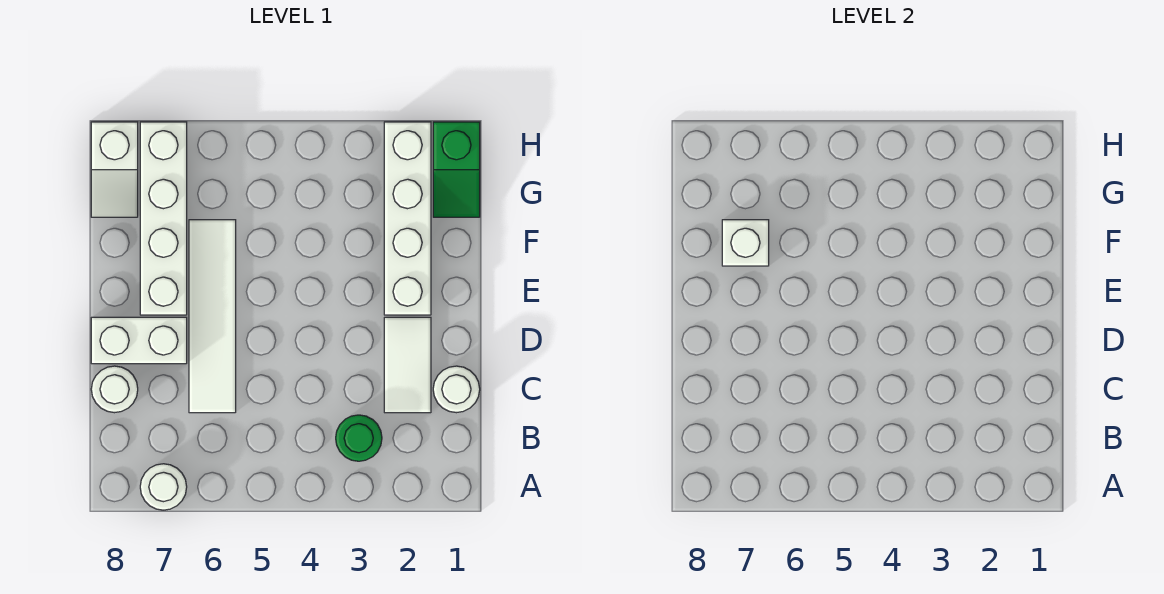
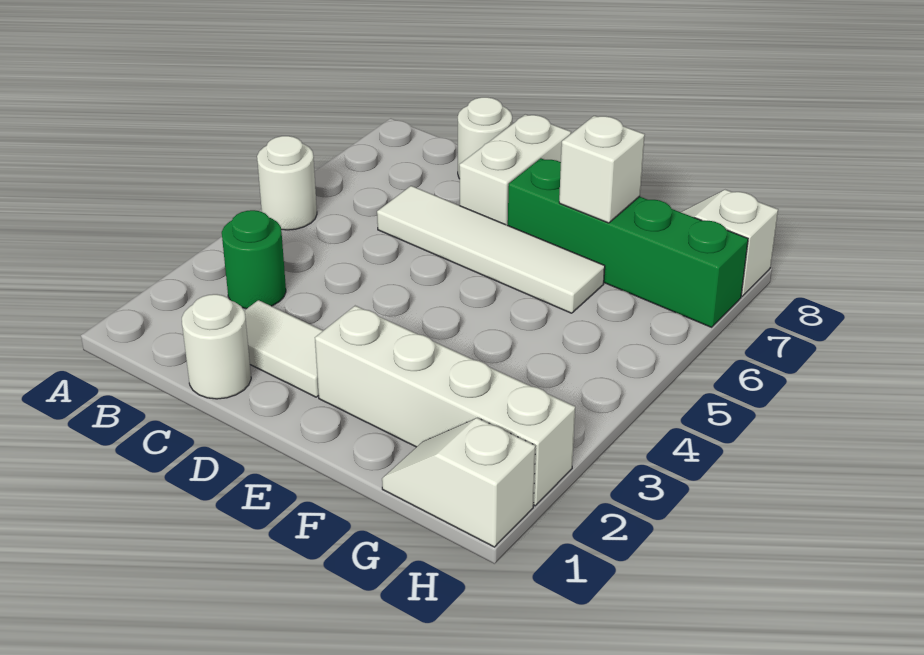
white 1x1 round brick [140,464,187,510] -> white 1x1 round brick moved to [257,136,317,230]
white 1x4 brick [140,122,187,315] -> green 1x4 brick [508,158,748,327]
green 1x2 slope [433,122,480,217] -> white 1x2 slope [382,418,535,547]

